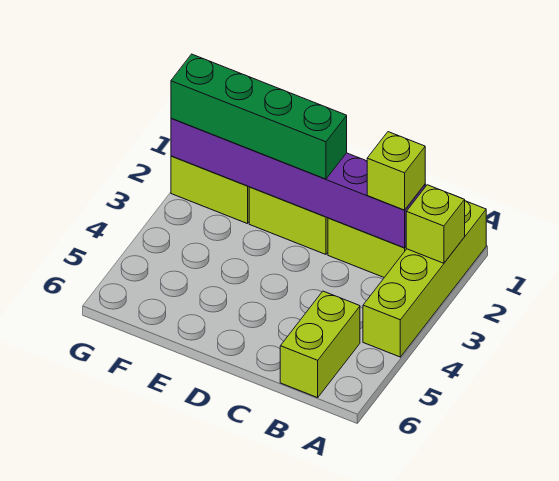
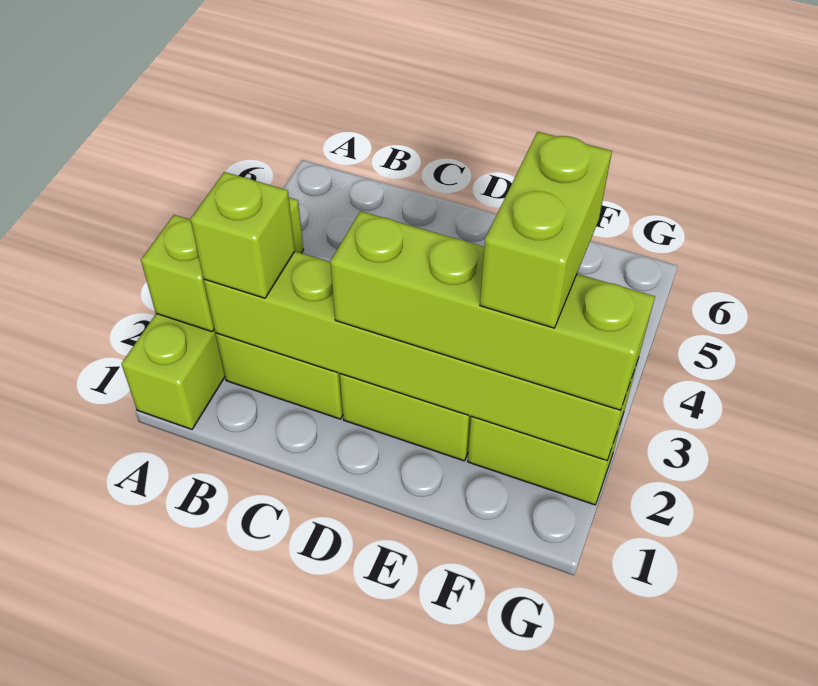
purple 1x6 brick [171,118,425,248] -> lime 1x6 brick [204,251,638,460]
lime 1x2 brick [280,291,360,398] -> lime 1x2 brick moved to [480,132,612,328]
green 1x4 brick [171,54,347,179] -> lime 1x4 brick [330,211,655,410]

